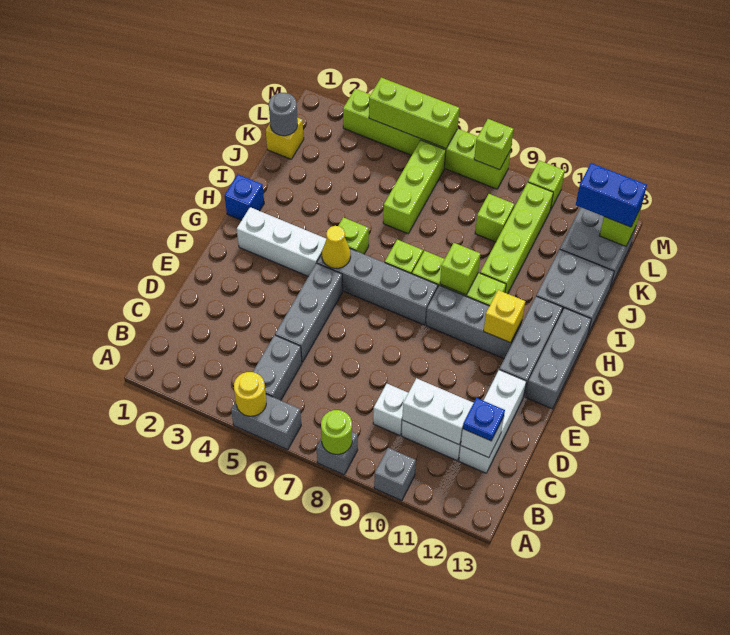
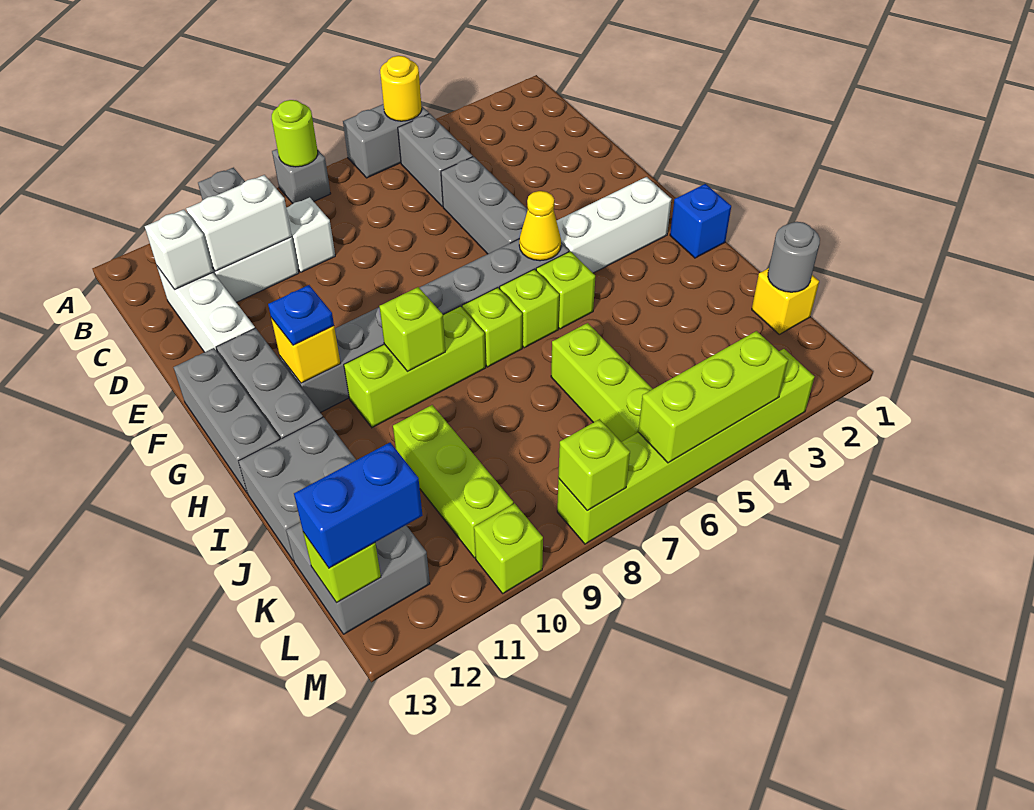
blue 1x1 plate [463,398,505,441] -> blue 1x1 plate moved to [268,285,334,345]
lime 1x4 brick [480,183,553,294] -> lime 1x3 brick [393,405,513,558]
lime 1x1 brick [475,194,514,242] -> lime 1x1 brick moved to [500,269,559,348]

